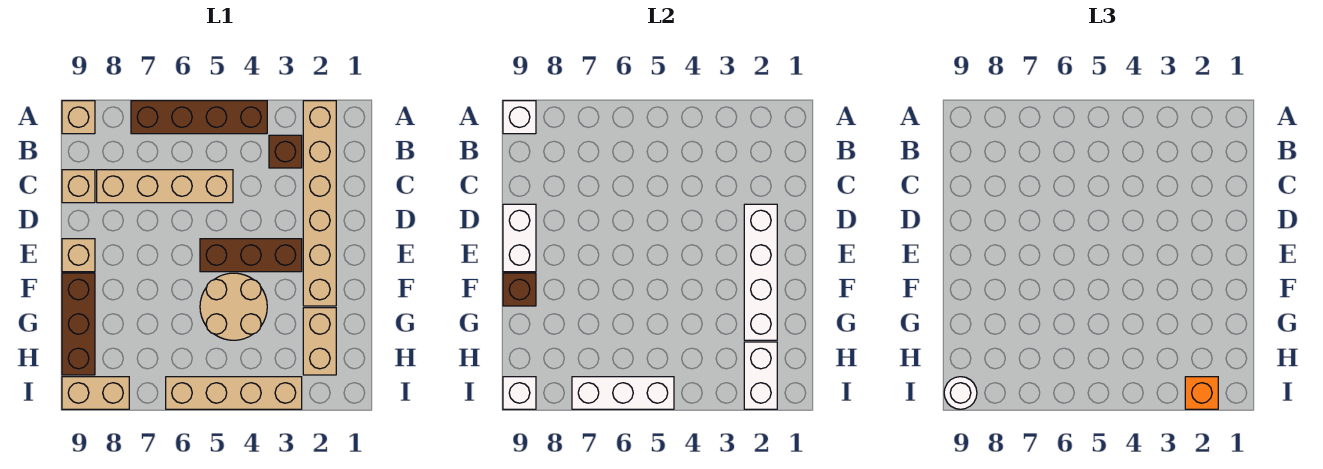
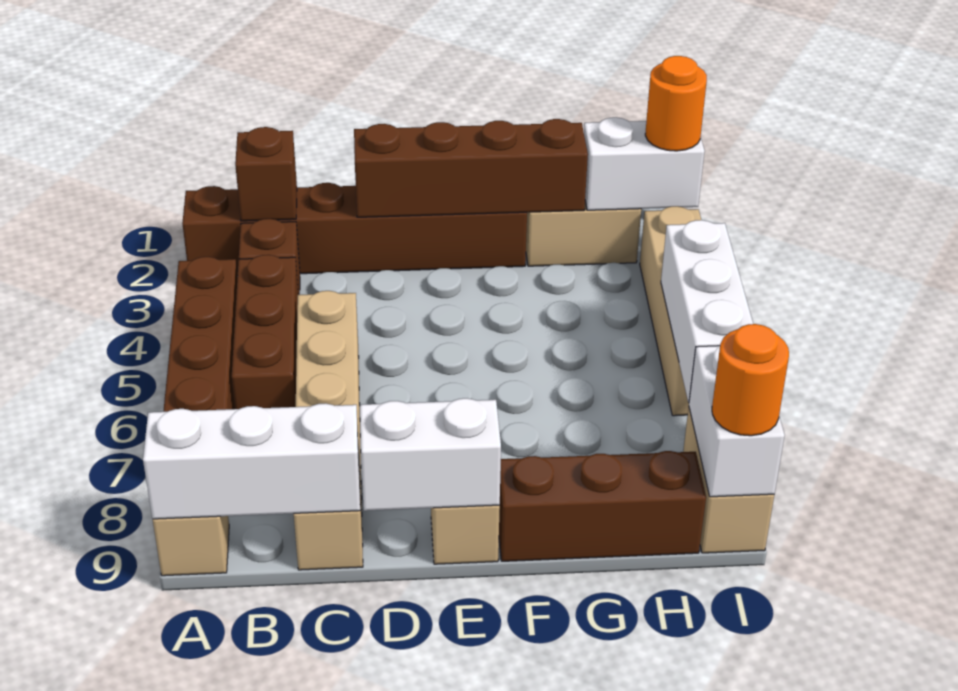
tan 1x6 brick [303,101,336,306] -> brown 1x6 brick [182,183,527,275]
white 1x1 brick [503,101,536,134] -> white 1x3 brick [143,403,360,519]
white 1x4 brick [744,204,777,340] -> brown 1x4 brick [354,119,588,217]
brown 1x3 brick [200,239,302,272] -> brown 1x3 brick moved to [232,255,298,409]
tan 2x2 round brick [200,273,267,340] -> none
brown 1x1 brick [503,273,536,306] -> brown 1x1 brick moved to [235,127,297,221]
orange 1x1 brick [1185,377,1218,409] -> orange 1x1 round brick [645,56,707,151]
white 1x1 brick [503,377,536,409] -> white 1x2 brick [689,346,785,497]
white 1x1 round brick [944,377,977,409] -> orange 1x1 round brick [712,324,789,436]

